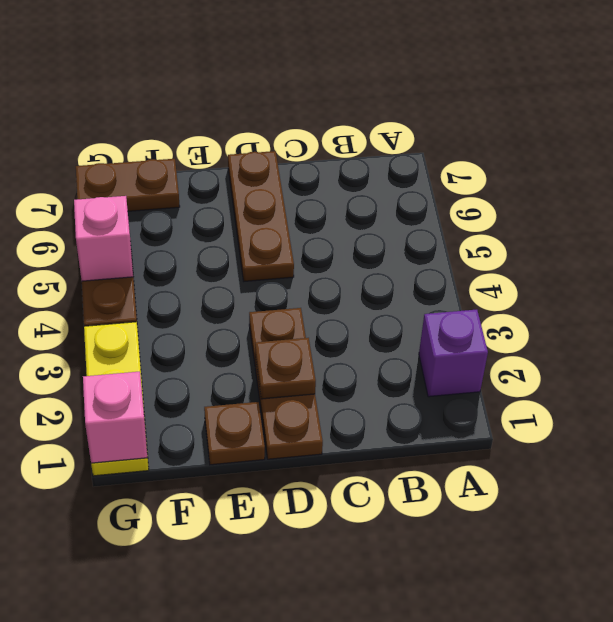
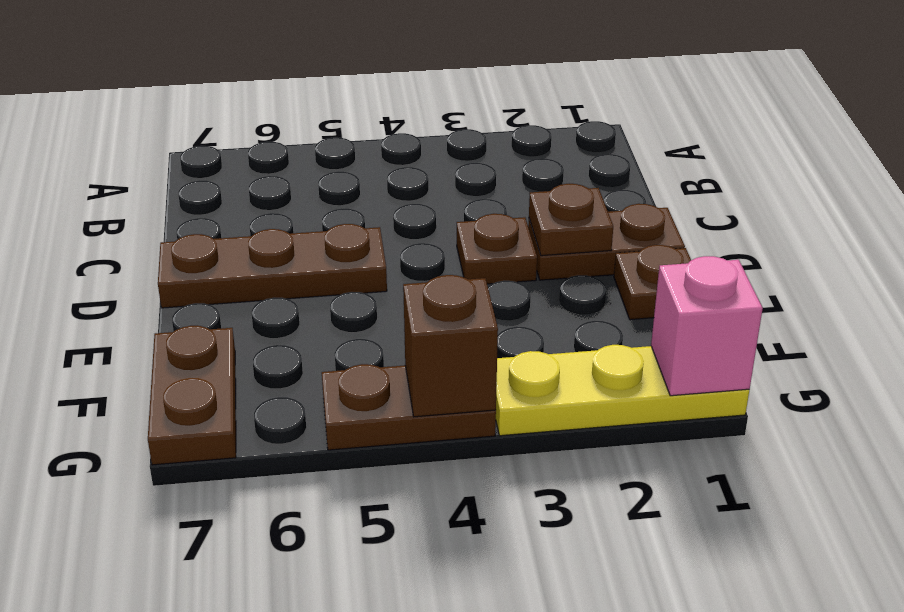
purple 1x1 brick [419,310,488,397] -> none
none -> brown 1x1 brick [403,275,498,417]
pink 1x1 brick [74,196,133,281] -> none

